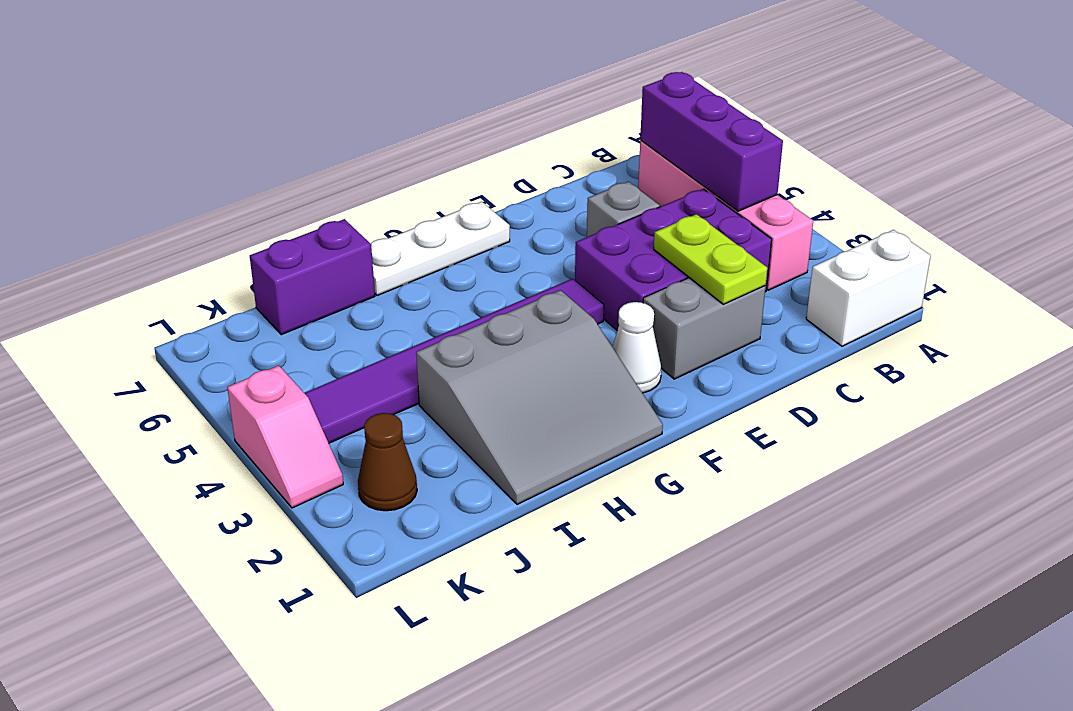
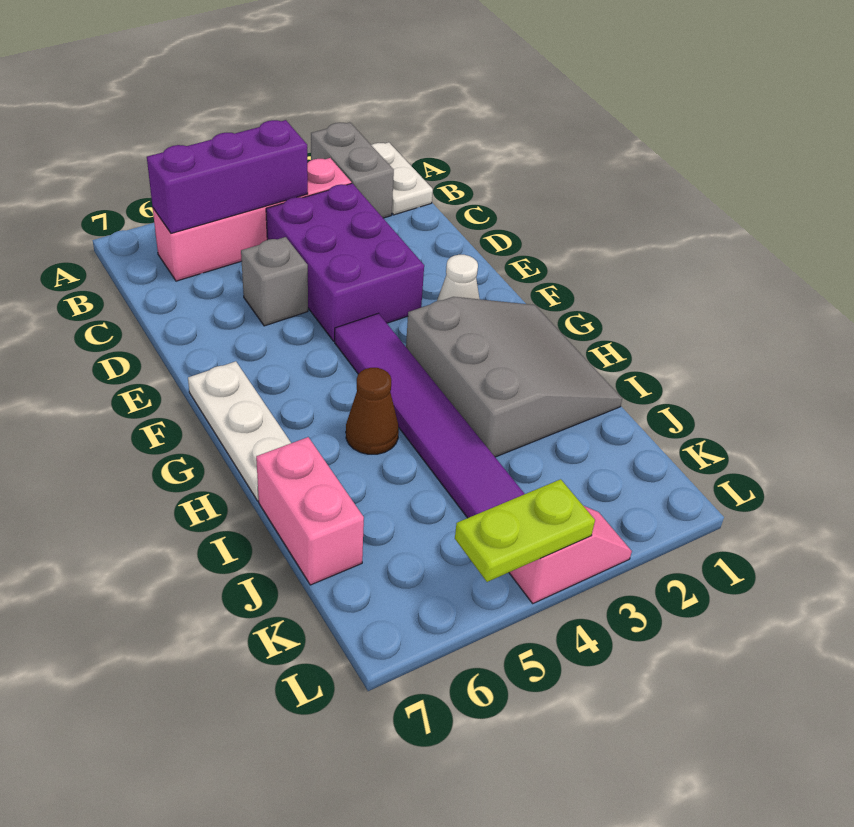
white 1x2 brick [806,230,931,346] -> white 1x2 plate [371,142,433,215]
grey 1x2 brick [643,278,766,379] -> grey 1x2 brick moved to [311,123,394,218]
lime 1x2 plate [654,214,767,304] -> lime 1x2 plate moved to [455,479,595,582]
purple 1x2 brick [250,219,375,335] -> pink 1x2 brick [256,437,364,585]
brown 1x1 cone [358,413,417,511] -> brown 1x1 cone moved to [346,368,399,454]

